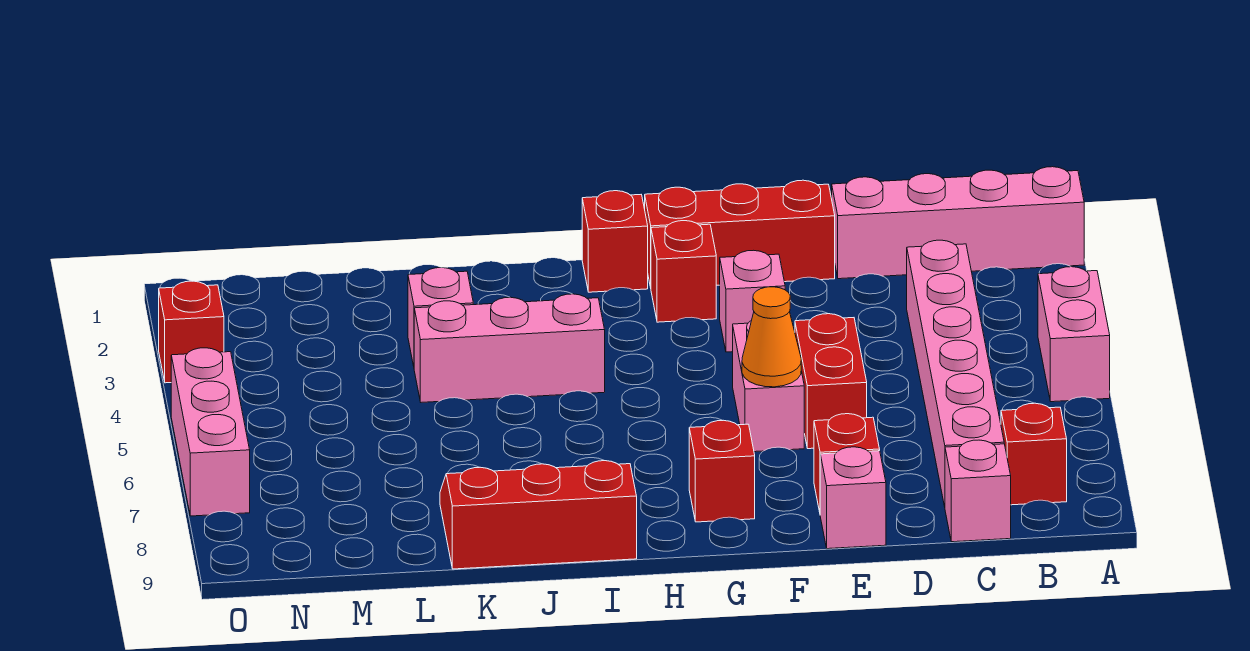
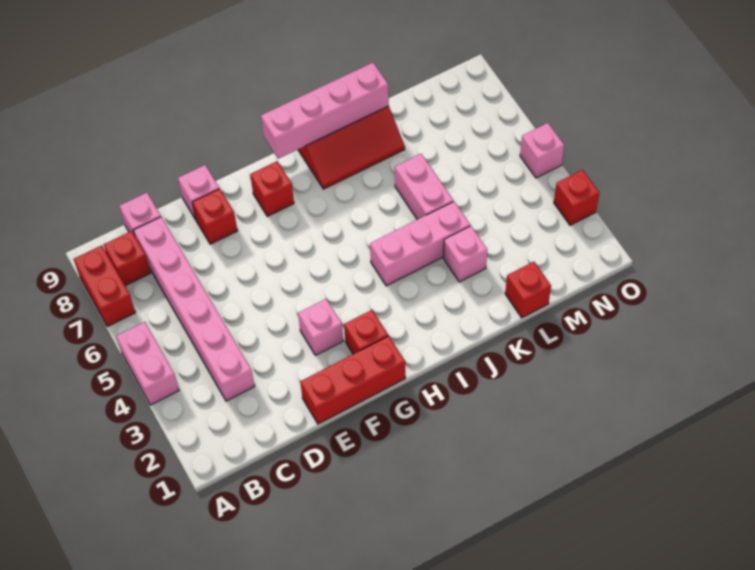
pink 1x4 brick [832,167,1084,279] -> pink 1x4 brick moved to [261,63,389,159]
red 1x2 brick [795,314,867,449] -> red 1x2 brick moved to [74,245,135,327]
pink 1x2 brick [733,321,804,452] -> pink 1x2 brick moved to [395,154,453,220]
orange 1x1 cone [742,287,801,387] -> none
red 1x1 brick [582,191,648,292] -> red 1x1 brick moved to [505,262,551,318]
pink 1x3 brick [171,348,250,516] -> pink 1x1 brick [520,123,564,178]

